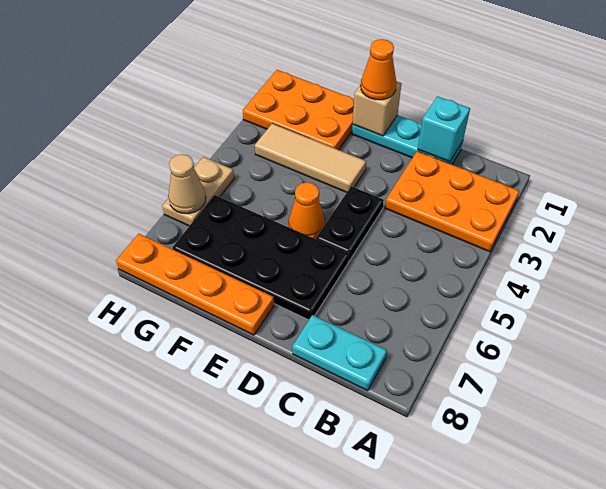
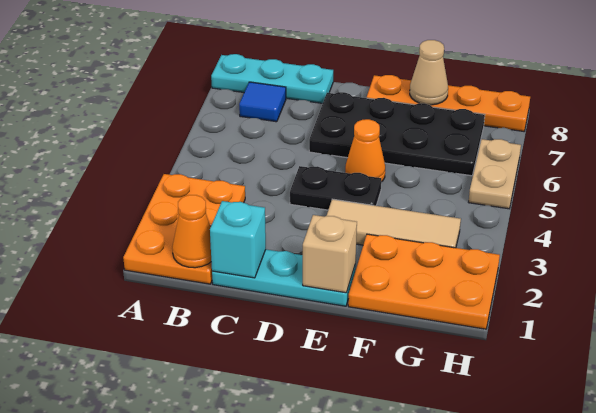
orange 2x3 plate [385,151,519,252] -> orange 2x3 plate turned to [123,174,245,284]
none -> blue 1x1 tile [239,82,286,122]
cyan 1x2 plate [292,315,387,391] -> cyan 1x3 plate [211,54,333,103]
black 1x2 plate [316,186,384,261] -> black 1x2 plate turned to [290,166,381,210]
orange 1x1 cone [361,39,396,100] -> orange 1x1 cone moved to [172,195,211,268]
tan 1x1 cone [168,154,206,214] -> tan 1x1 cone moved to [410,40,448,105]

